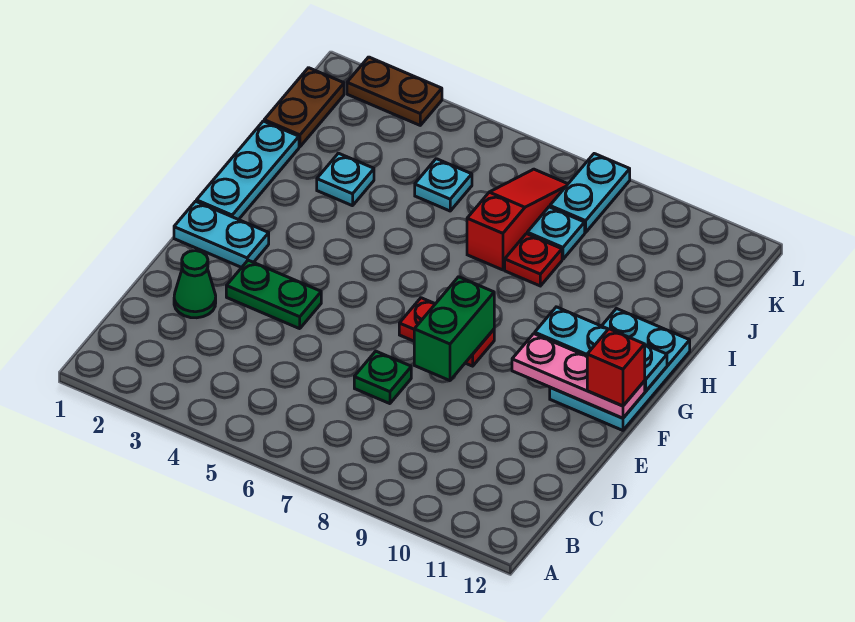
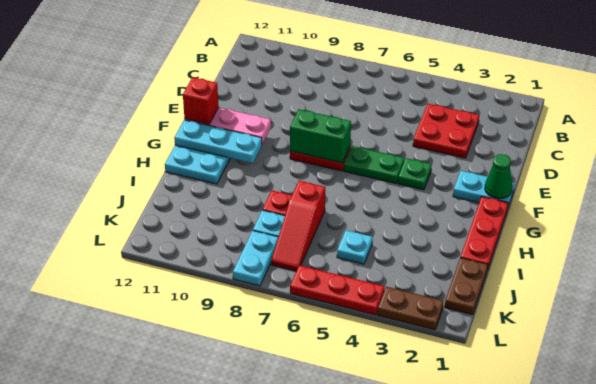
none -> red 2x2 plate [413,104,479,158]
green 1x1 cone [174,251,216,318] -> green 1x1 cone moved to [485,154,513,199]
green 1x1 plate [354,351,411,404] -> green 1x1 plate moved to [398,158,432,190]
green 1x2 plate [226,260,321,329] -> green 1x2 plate moved to [344,146,404,183]
green 1x2 brick [414,277,494,381] -> green 1x2 brick turned to [290,109,351,163]
cyan 1x3 plate [196,121,299,220] -> red 1x3 plate [460,197,508,270]
cyan 1x1 plate [317,153,374,206] -> none
none -> red 1x3 plate [290,265,385,315]

